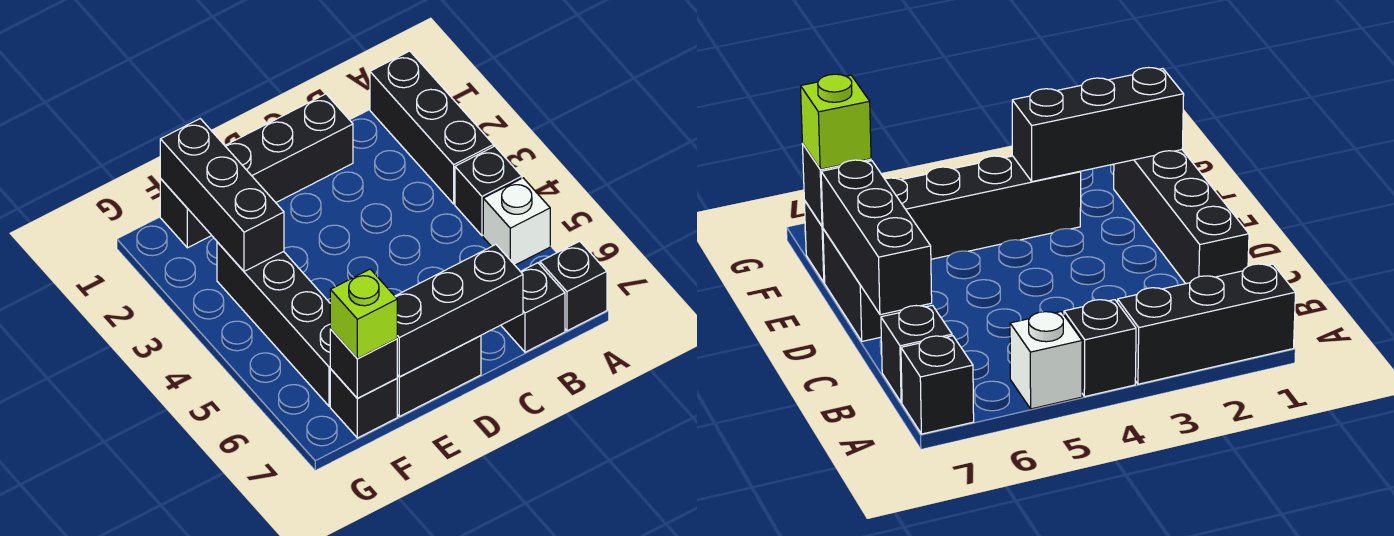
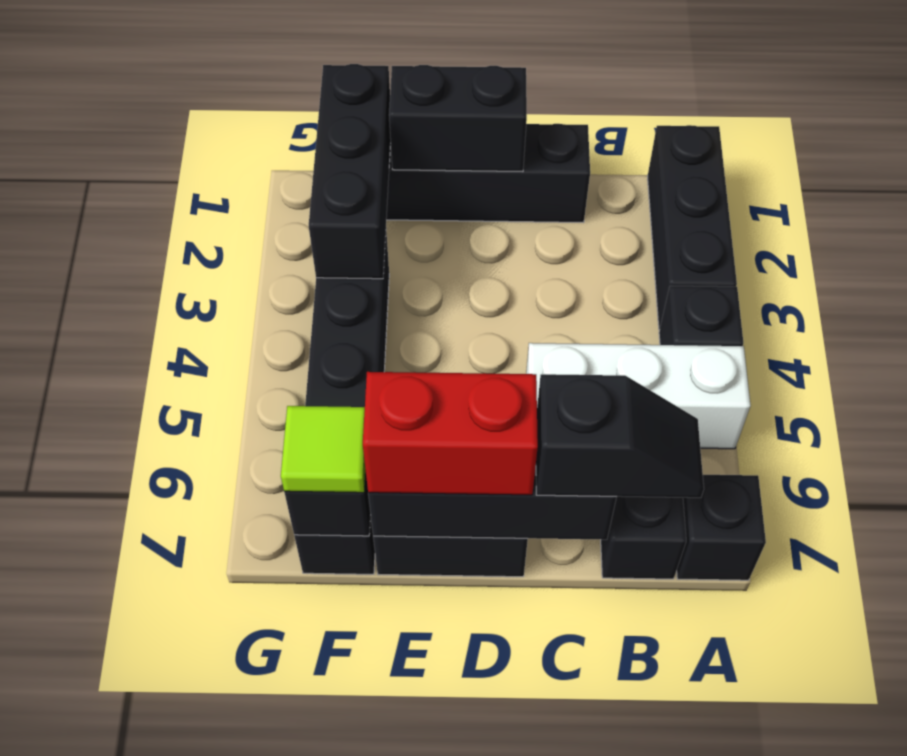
white 1x1 brick [483,178,550,265] -> white 1x3 brick [526,343,751,449]
none -> black 1x2 slope [536,374,704,498]
none -> black 1x2 brick [389,65,527,172]
none -> red 1x2 brick [363,372,538,495]
lime 1x1 brick [330,269,397,359] -> lime 1x1 tile [281,406,365,493]

